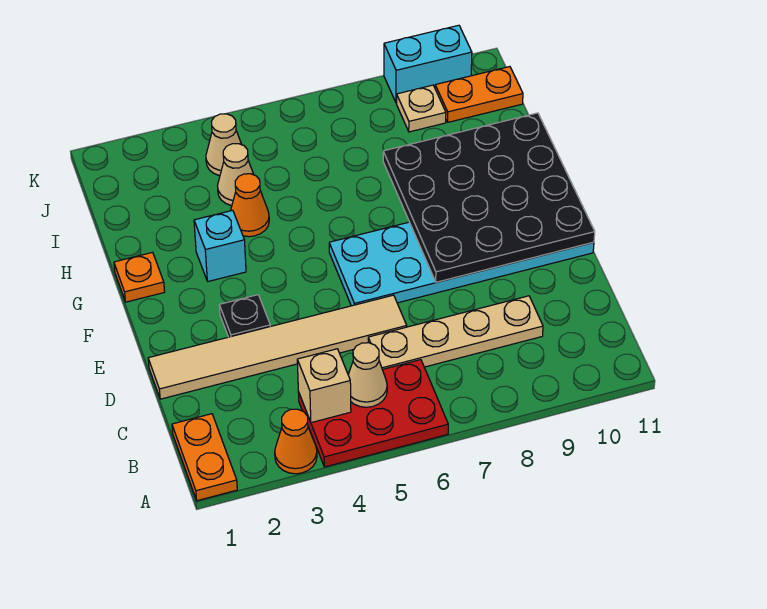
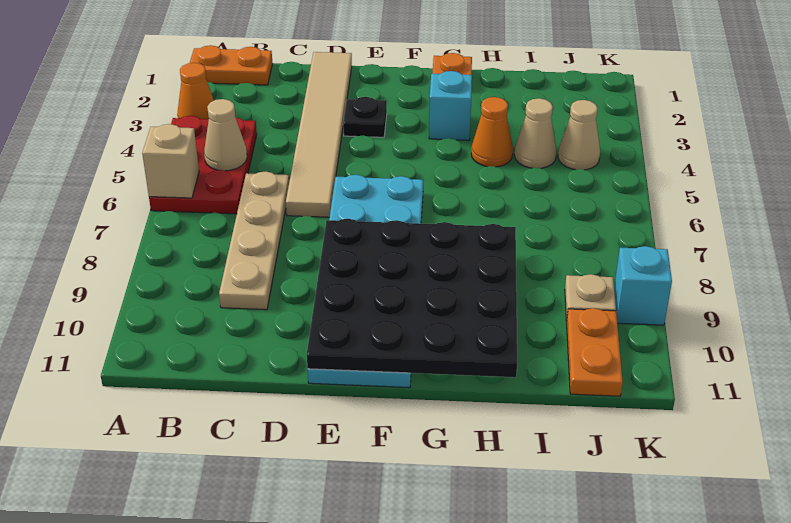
tan 1x1 brick [297,349,351,423] -> tan 1x1 brick moved to [142,124,199,198]
cyan 1x2 brick [384,25,472,103] -> cyan 1x1 brick [614,246,672,325]

